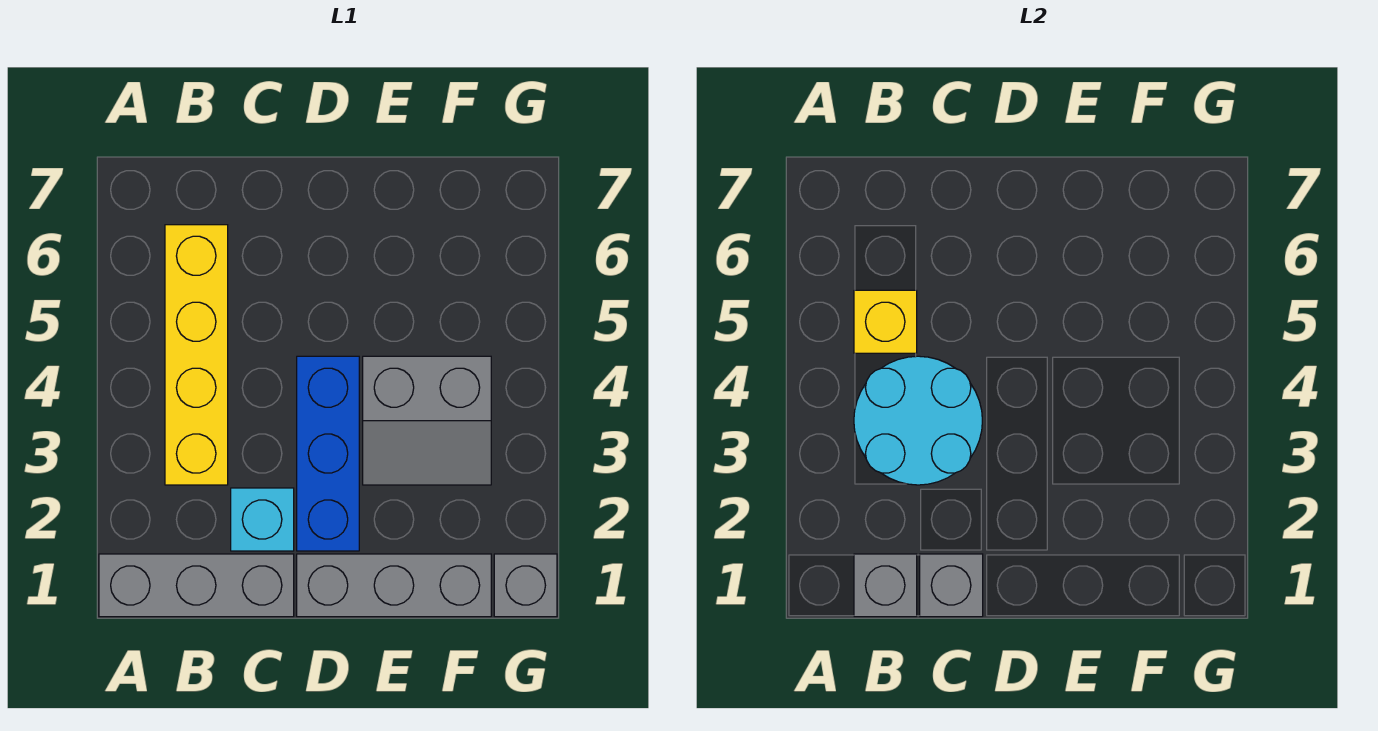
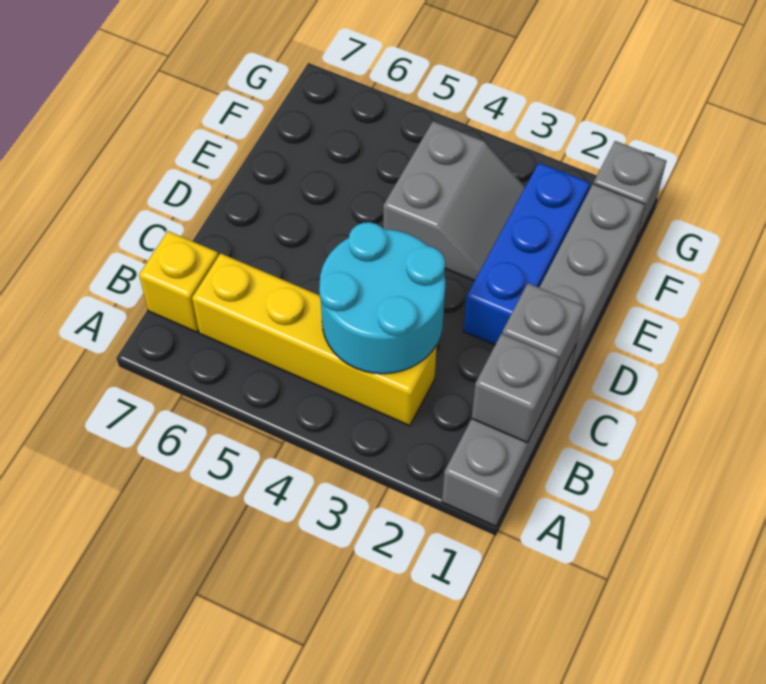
yellow 1x1 brick [854,290,917,353] -> yellow 1x1 brick moved to [139,231,218,332]
cyan 1x1 brick [231,488,294,551] -> none
blue 1x3 brick [297,356,359,551] -> blue 1x3 brick turned to [463,163,590,345]

